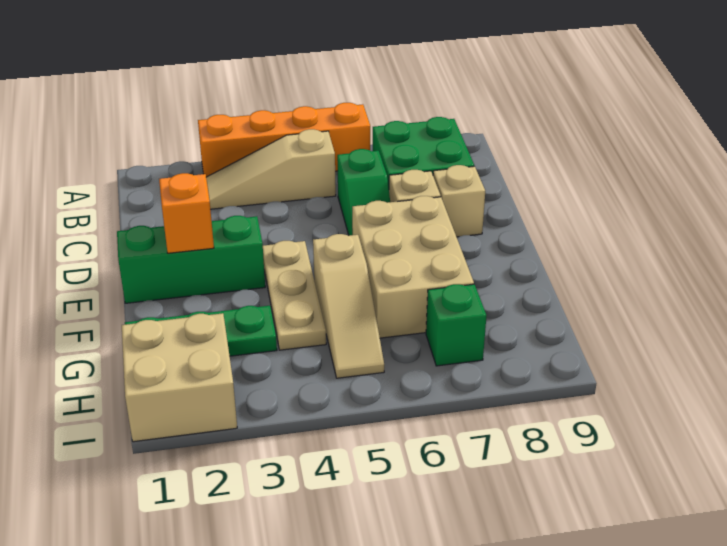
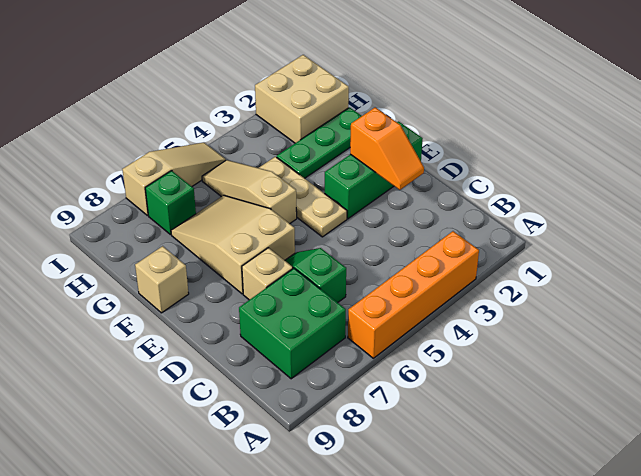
tan 1x3 slope [206,129,336,209] -> tan 1x3 slope moved to [122,143,226,216]
tan 1x1 brick [433,165,485,237] -> tan 1x1 brick moved to [135,246,189,313]
tan 2x3 brick [352,196,474,338] -> tan 2x3 slope [171,195,295,294]

